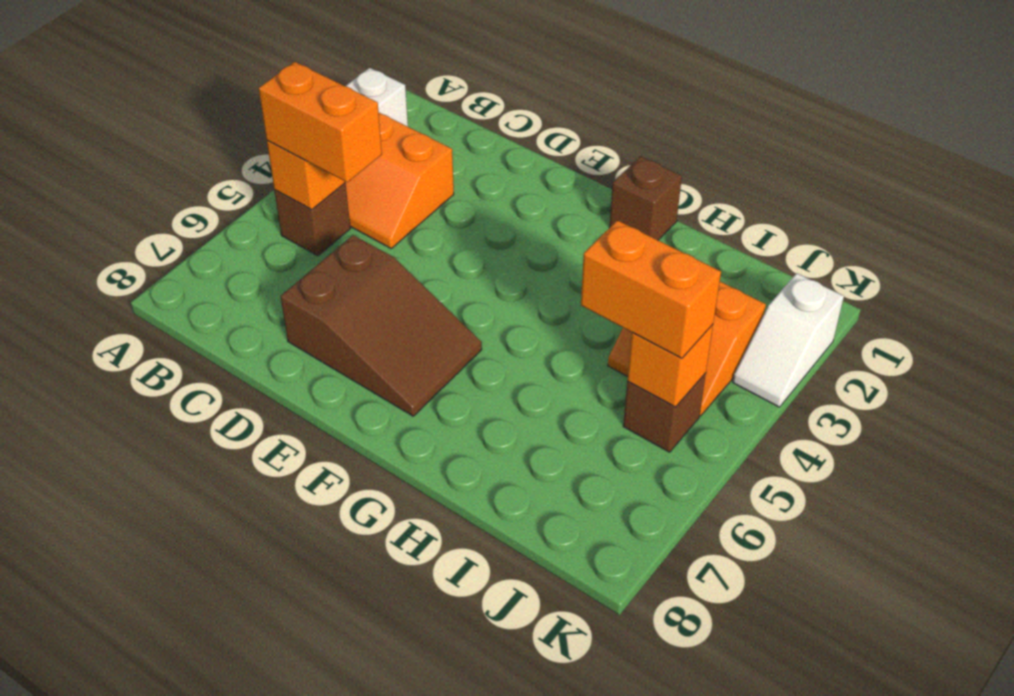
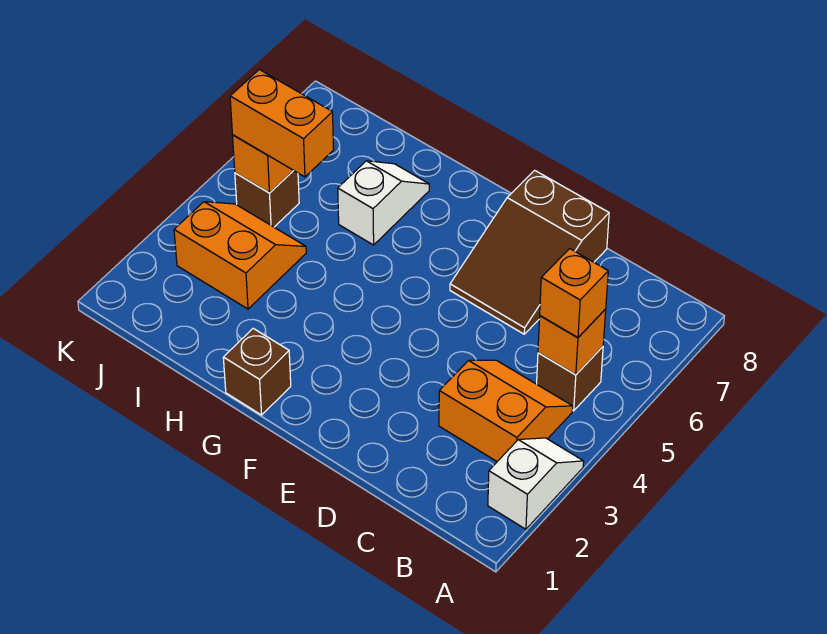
orange 1x2 brick [259,62,382,182] -> orange 1x1 brick [540,249,608,337]
brown 2x3 slope [280,235,482,416] -> brown 2x3 slope turned to [450,170,609,334]
white 1x2 slope [733,273,844,407] -> white 1x2 slope moved to [338,161,429,245]

